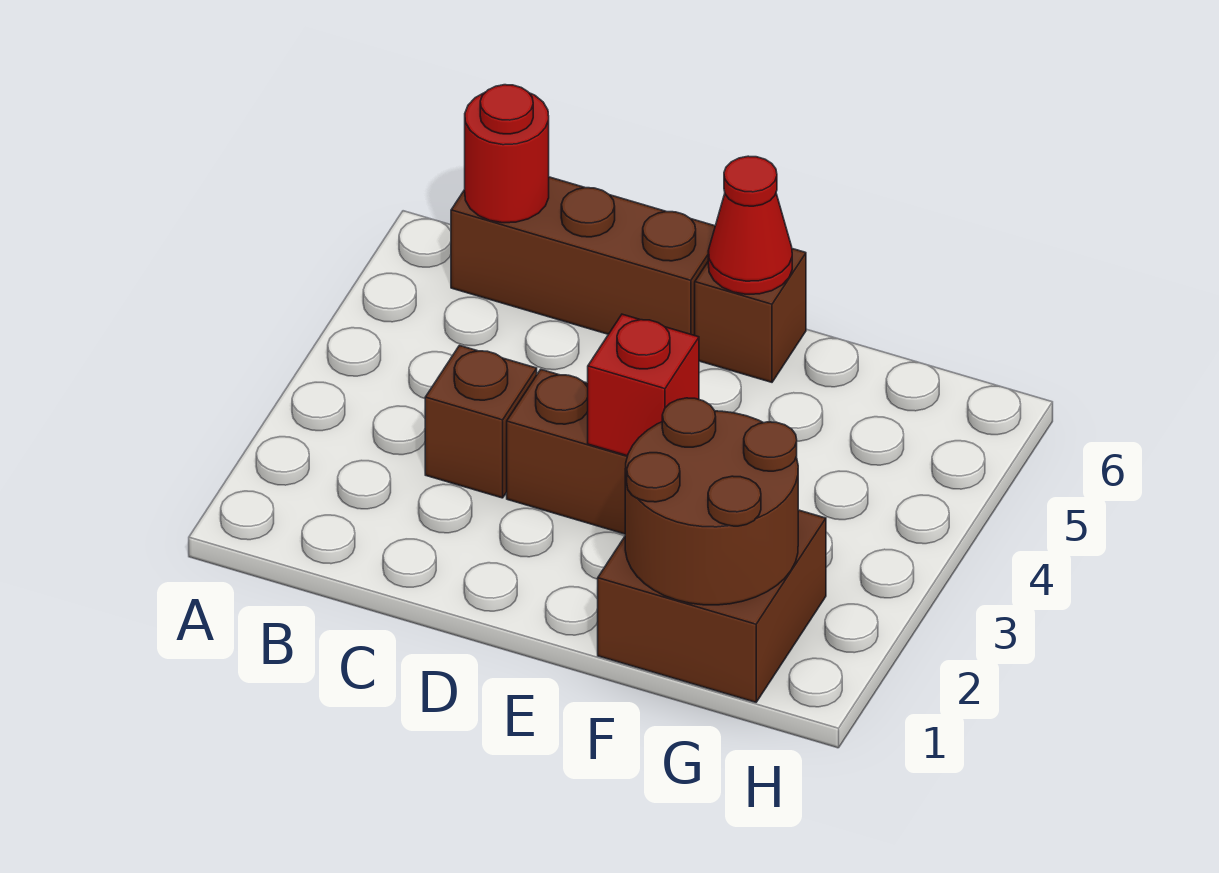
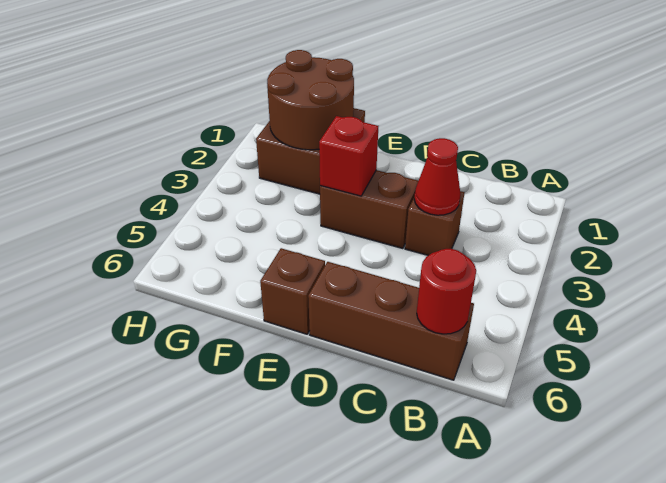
red 1x1 cone [708,156,792,294] -> red 1x1 cone moved to [414,138,461,215]

